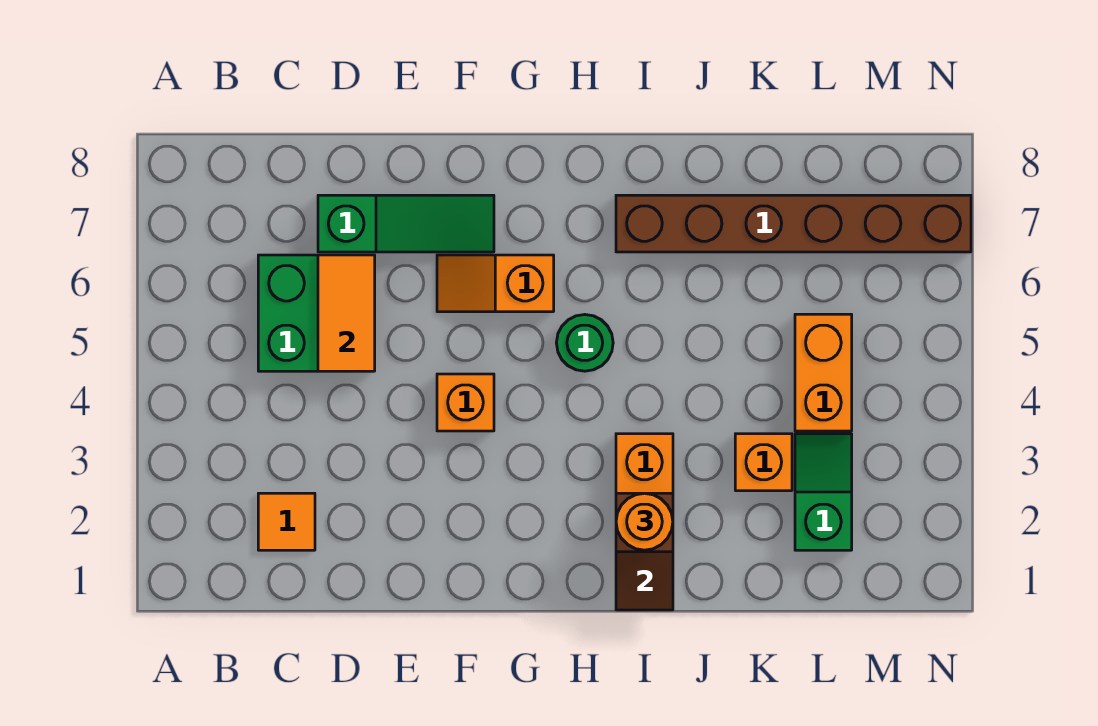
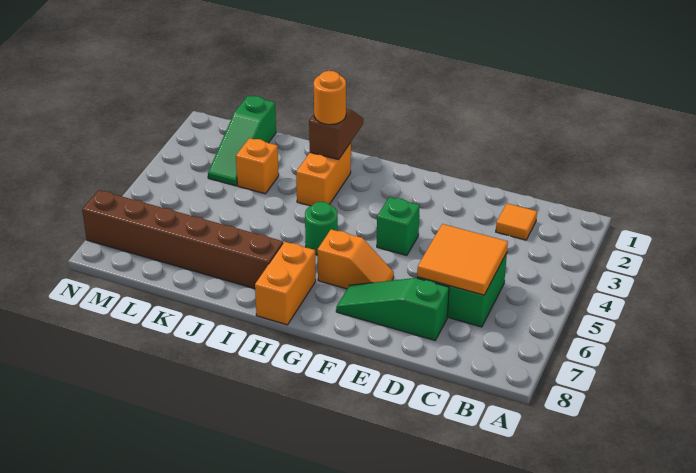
orange 1x2 tile [318,255,375,371] -> orange 2x2 tile [417,224,508,295]
orange 1x1 brick [437,374,494,431] -> green 1x1 brick [377,197,420,256]
green 1x2 slope [795,434,852,550] -> green 1x3 slope [208,96,276,186]
orange 1x2 brick [795,314,852,431] -> orange 1x2 brick moved to [255,242,316,325]

